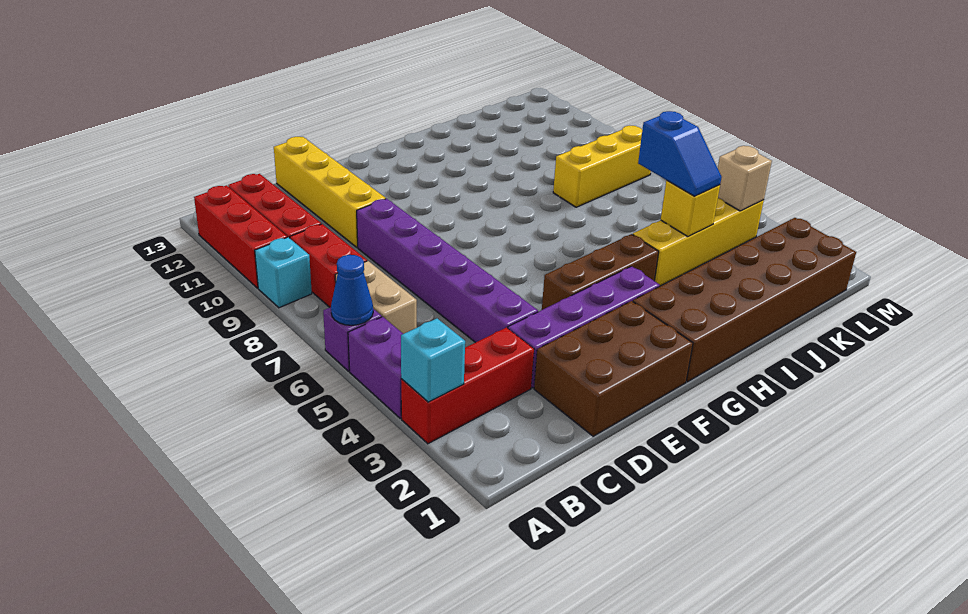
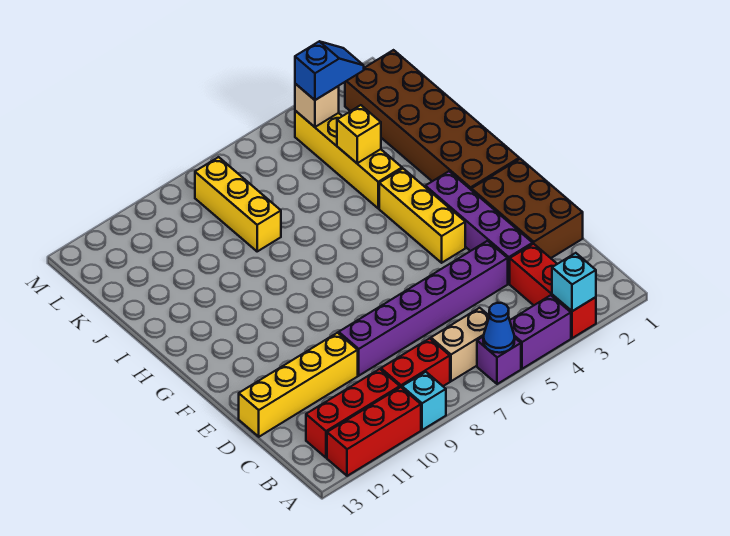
brown 1x3 brick [542,234,659,310] -> yellow 1x3 brick [379,169,465,263]
blue 1x2 slope [638,111,722,196] -> blue 1x2 slope moved to [295,41,364,100]

